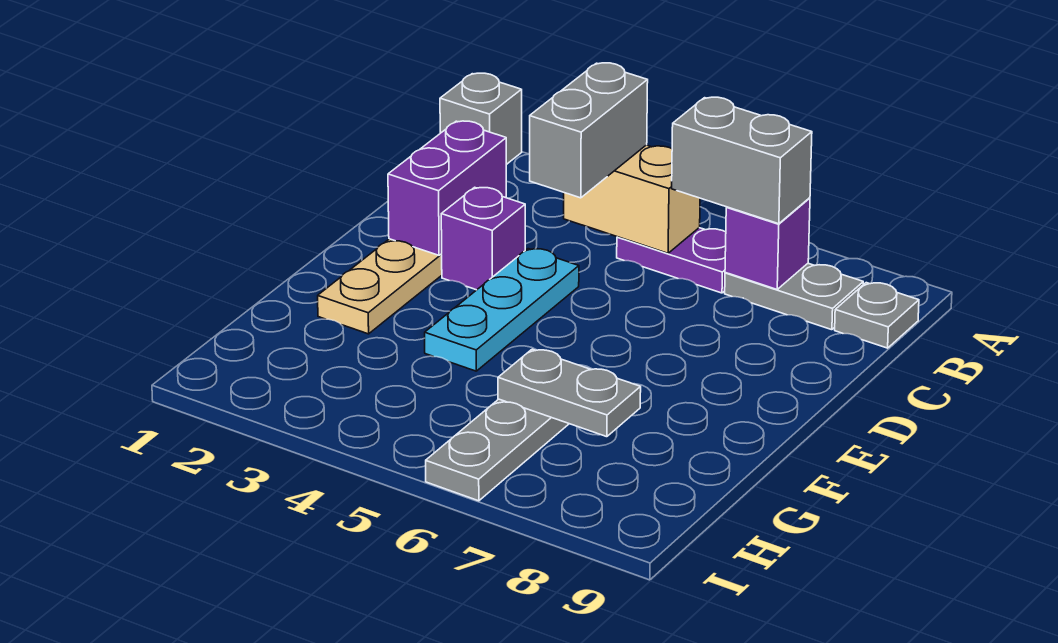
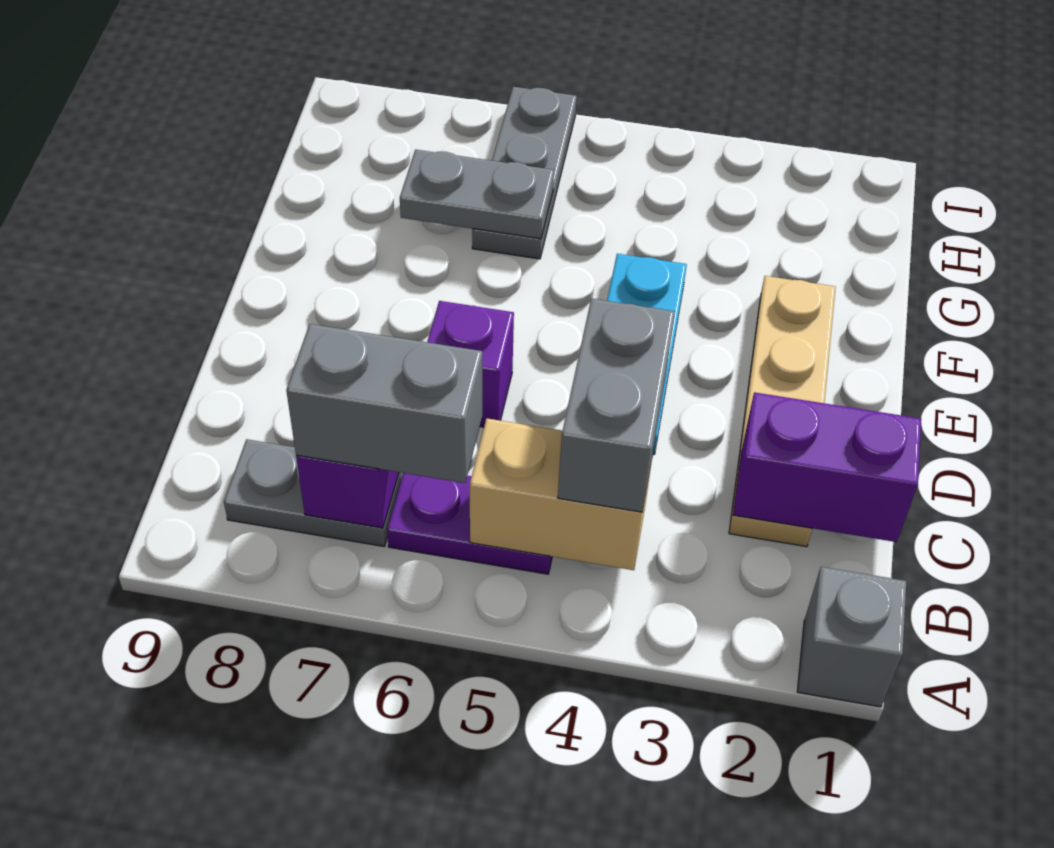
grey 1x1 plate [835,283,919,348] -> none
purple 1x2 brick [388,121,506,255] -> purple 1x2 brick turned to [733,392,921,542]
purple 1x1 brick [441,187,525,290] -> purple 1x1 brick moved to [427,301,514,427]

